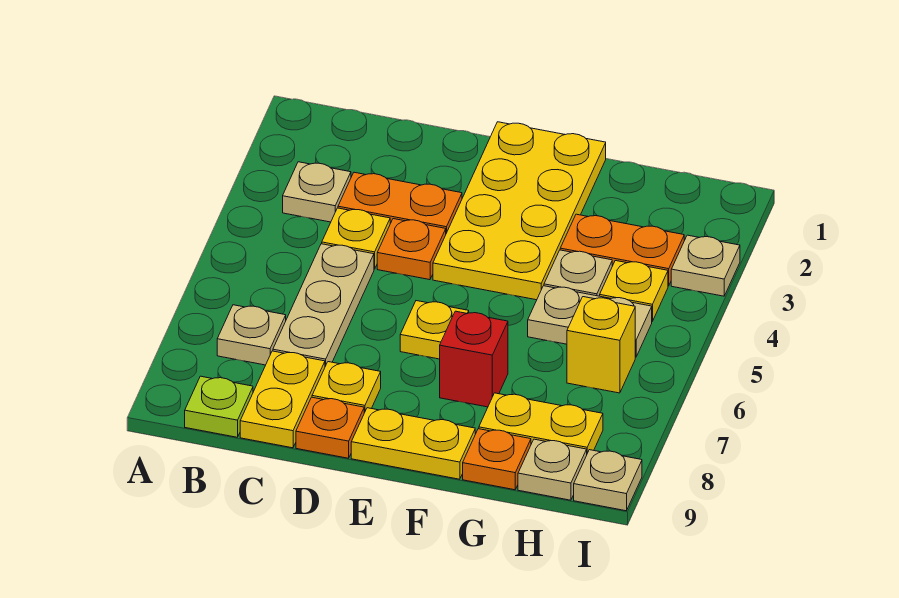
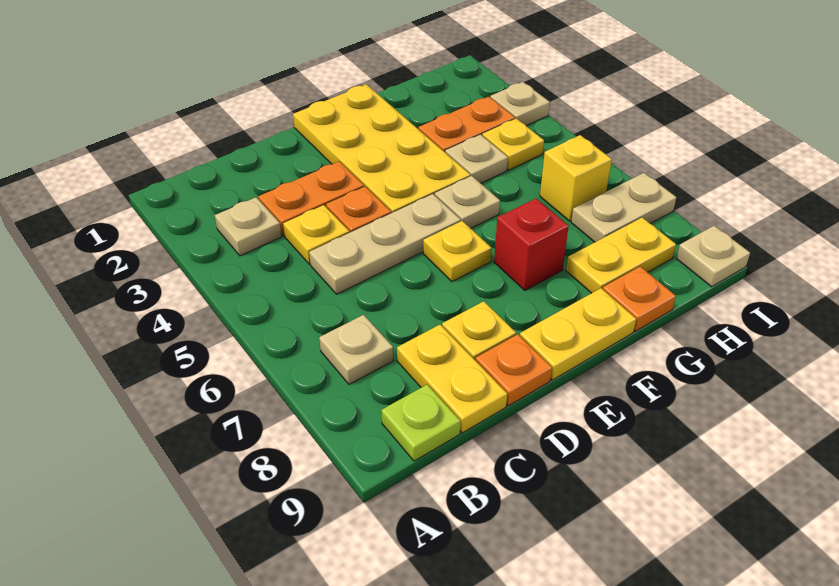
tan 1x3 plate [273,244,374,366] -> tan 1x3 plate turned to [309,194,461,294]
tan 1x2 plate [528,286,652,357] -> tan 1x2 plate moved to [571,173,676,242]
tan 1x1 plate [518,439,587,500] -> tan 1x1 plate moved to [435,176,500,228]

